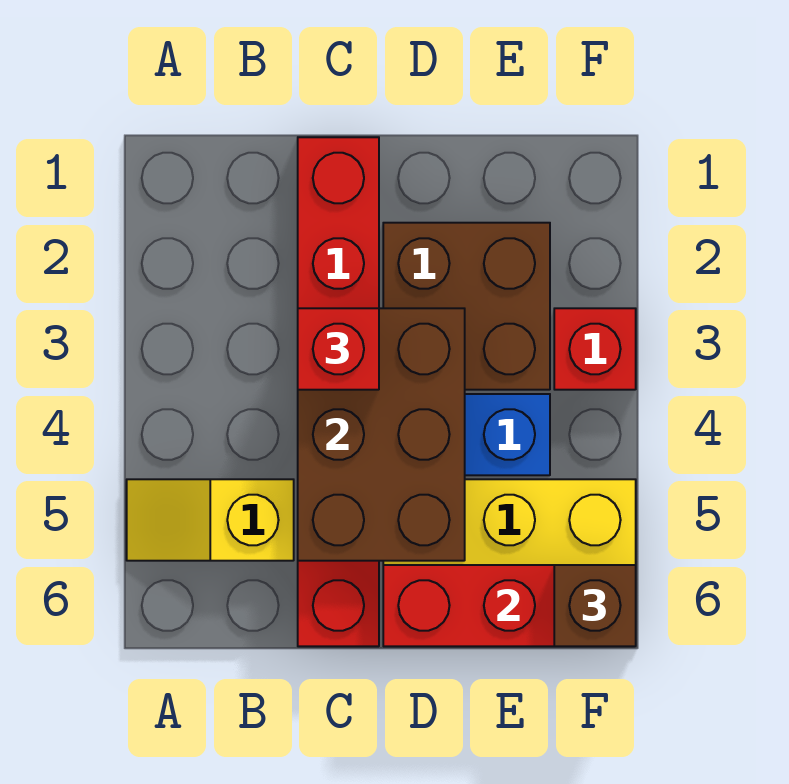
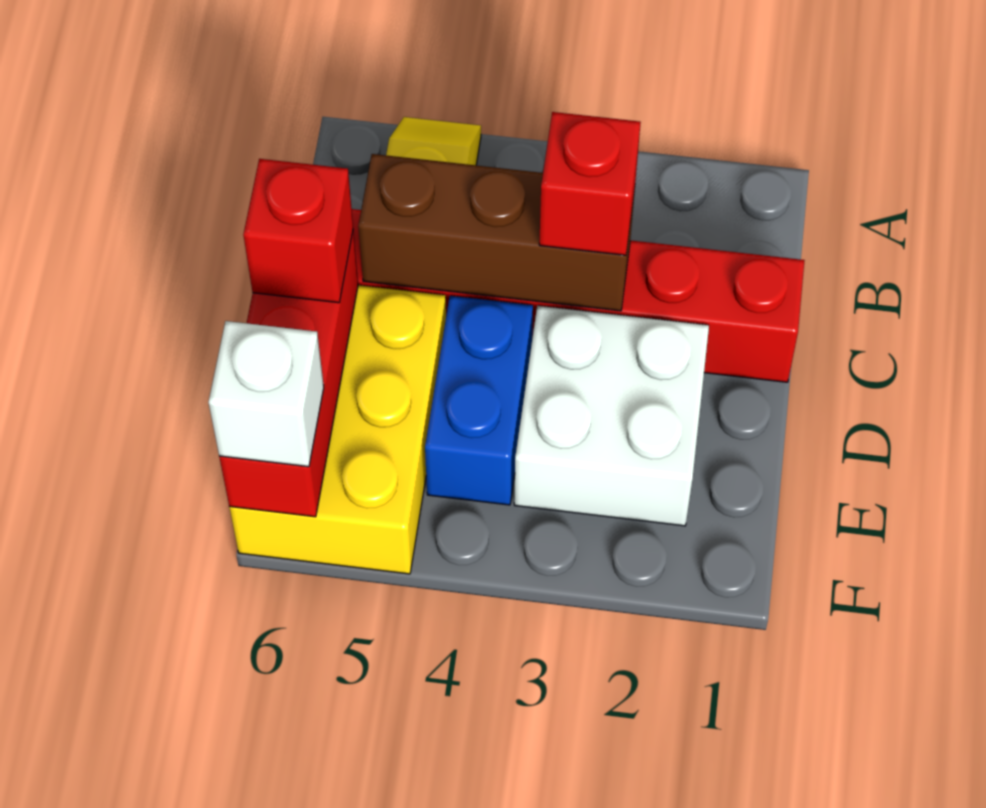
brown 2x3 brick [298,308,465,561] -> brown 1x3 brick [358,154,635,311]
brown 2x2 brick [383,223,550,390] -> white 2x2 brick [514,306,709,526]
red 1x1 brick [554,308,636,390] -> red 1x1 brick moved to [243,159,353,303]
brown 1x1 brick [554,565,636,646] -> white 1x1 brick [209,321,324,467]

